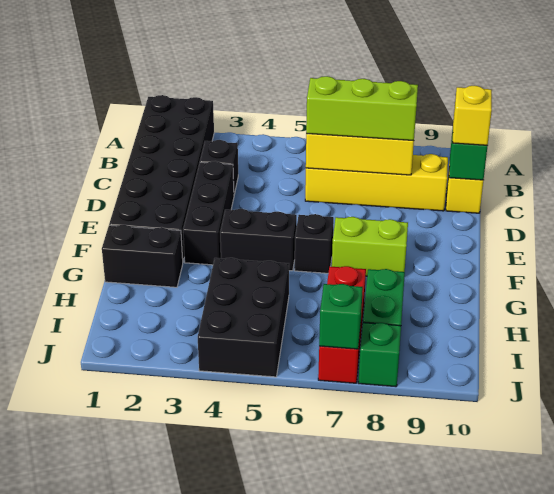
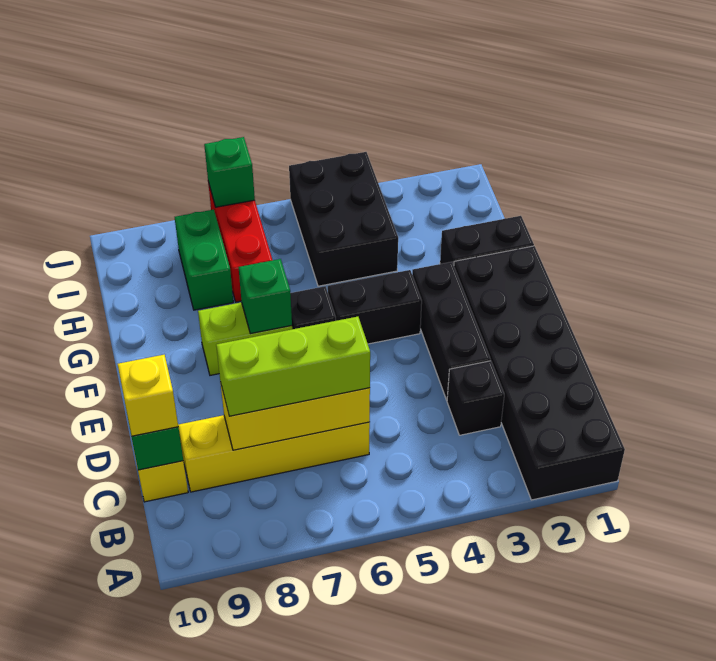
green 1x1 brick [358,323,401,387] -> green 1x1 brick moved to [239,259,292,334]

